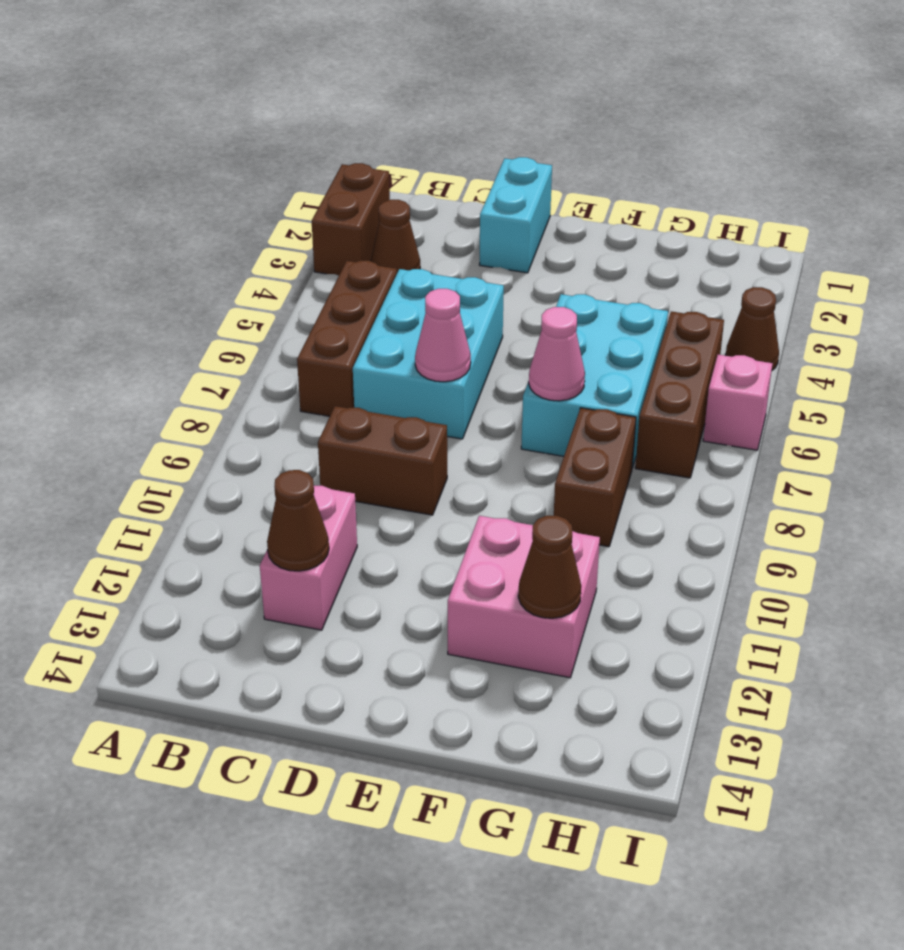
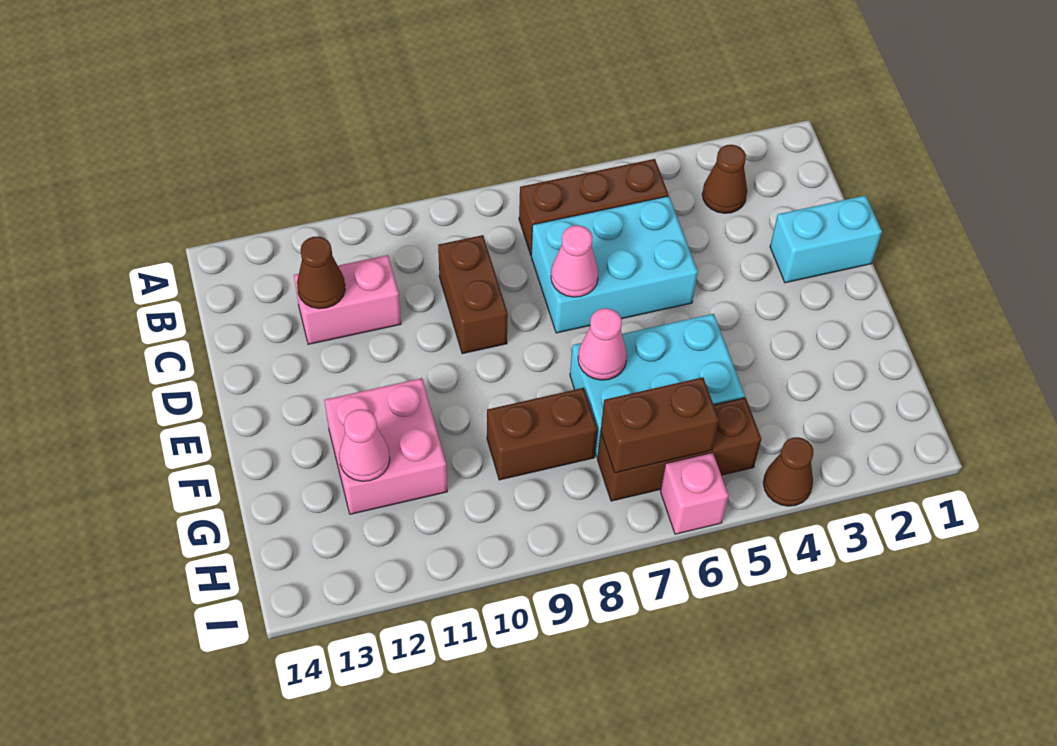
brown 1x2 brick [312,163,390,275] -> brown 1x2 brick moved to [601,377,719,473]
brown 1x1 cone [518,516,581,618] -> pink 1x1 cone [339,409,390,481]

